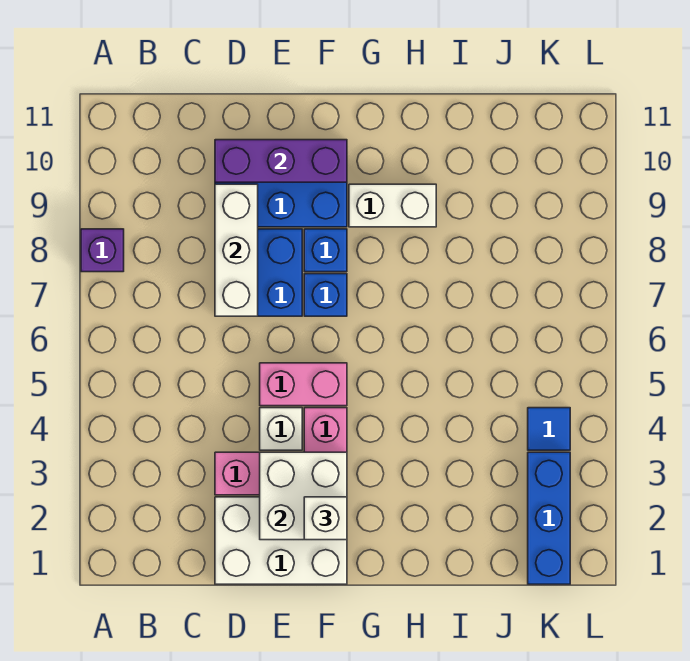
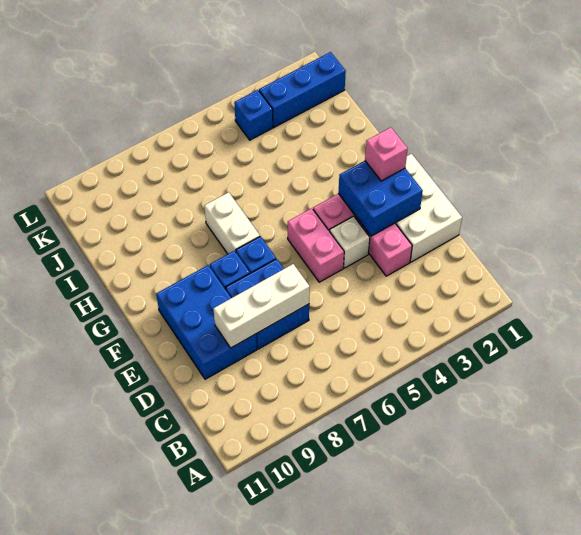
purple 1x1 brick [81,229,124,272] -> none
purple 1x3 brick [215,140,347,182] -> none
white 2x2 brick [260,452,347,540] -> blue 2x2 brick [338,161,423,236]
white 1x1 brick [304,497,347,540] -> pink 1x1 brick [365,127,408,181]
white 1x2 brick [349,184,436,227] -> white 1x2 brick moved to [204,192,260,254]
blue 1x1 tile [528,408,570,450] -> blue 1x1 brick [234,90,273,140]

